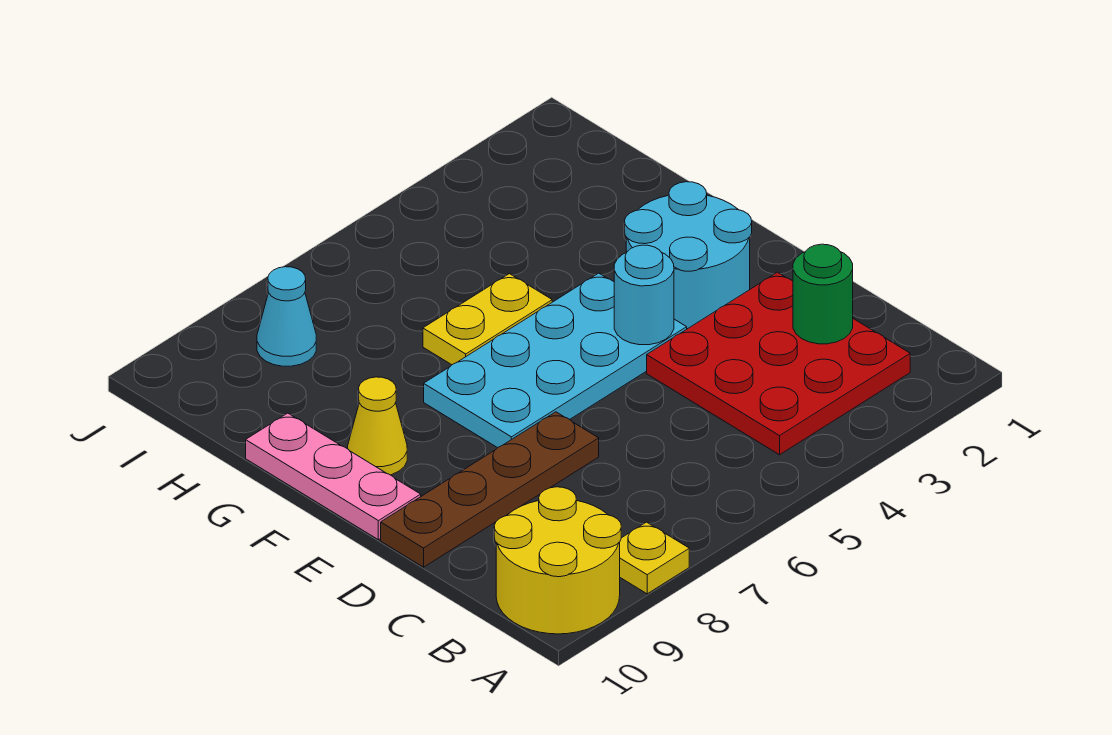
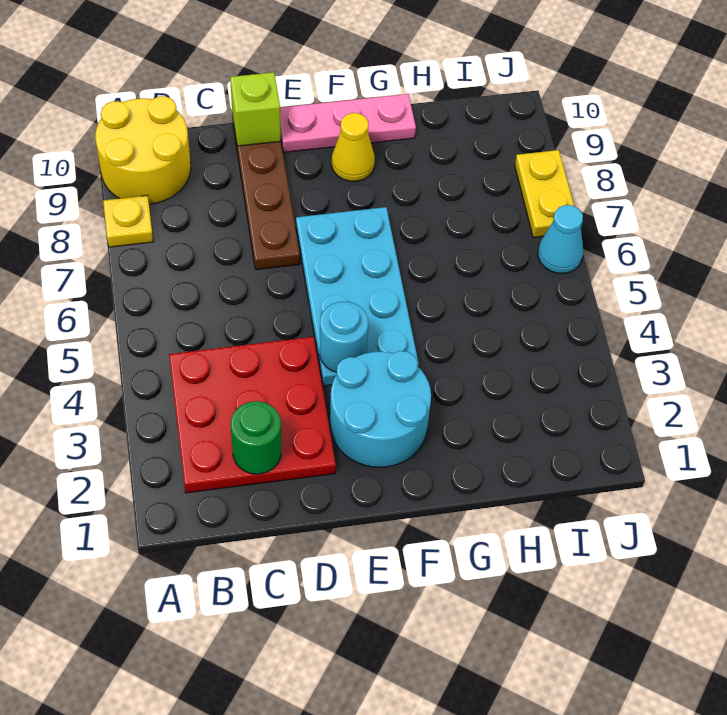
none -> lime 1x1 brick [230,72,281,146]
yellow 1x2 plate [423,274,552,365] -> yellow 1x2 plate moved to [515,150,574,238]
cyan 1x1 cone [257,267,316,366] -> cyan 1x1 cone moved to [538,205,583,273]

